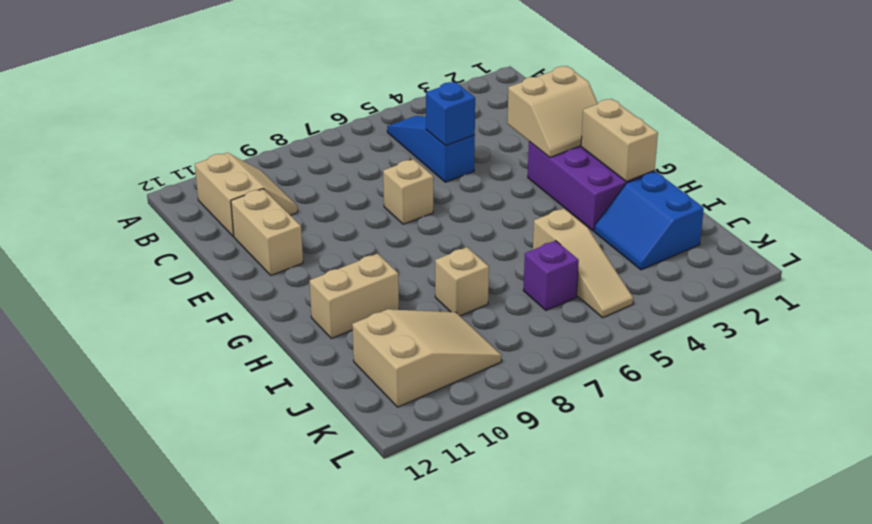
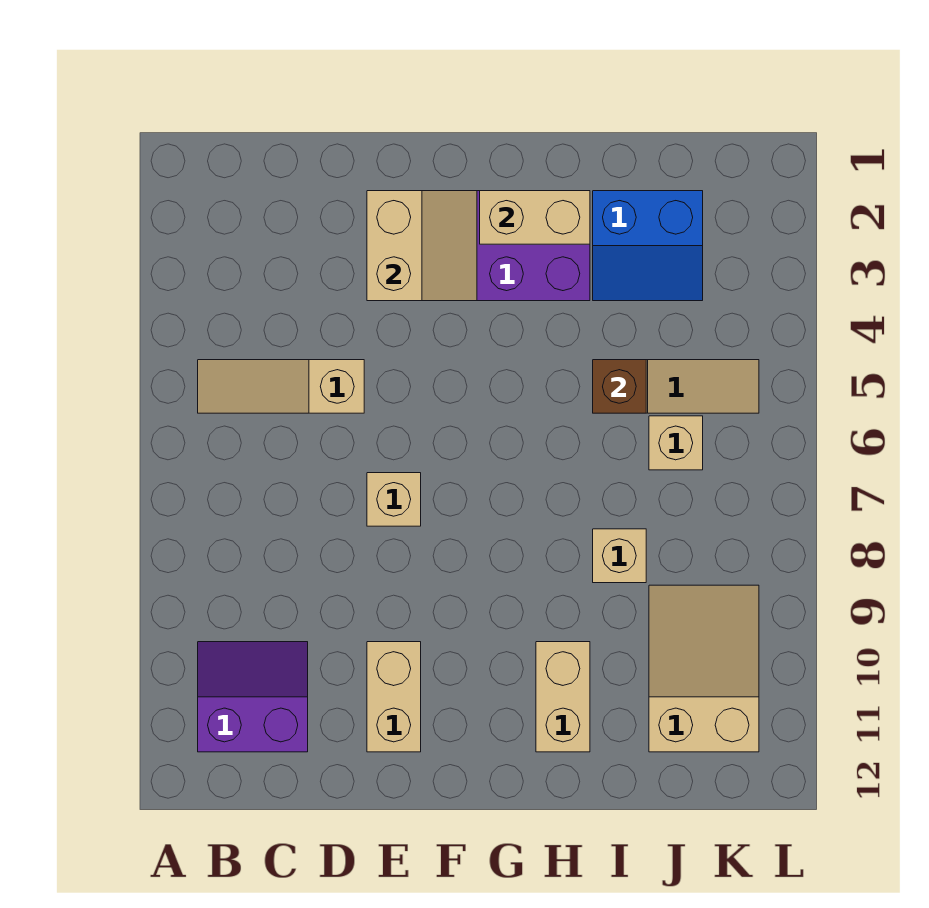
blue 1x3 slope [387,116,475,182] -> tan 1x3 slope [198,360,364,413]
tan 2x2 slope [195,153,298,236] -> purple 2x2 slope [198,642,308,752]
blue 1x1 brick [426,82,475,146] -> none
tan 1x2 brick [231,189,303,275] -> tan 1x2 brick turned to [367,642,421,752]
none -> brown 1x1 brick [593,360,646,413]
purple 1x1 brick [523,241,579,310] -> tan 1x1 brick [649,416,703,470]

